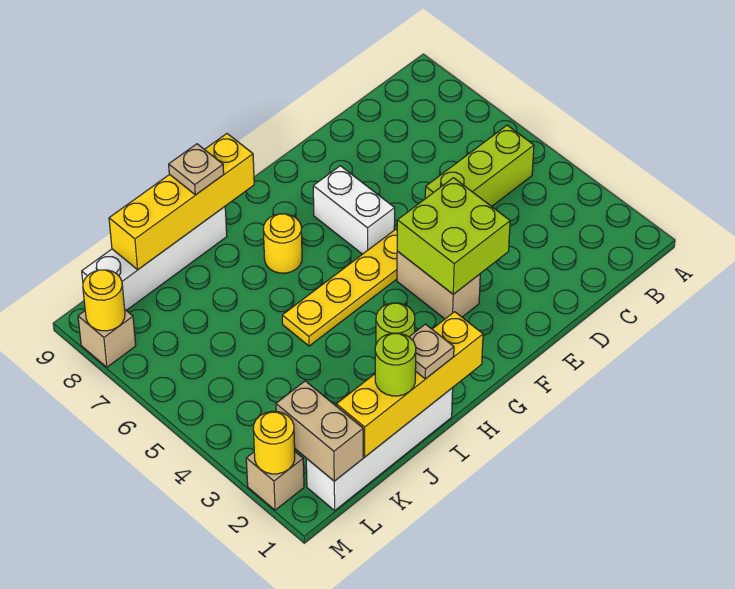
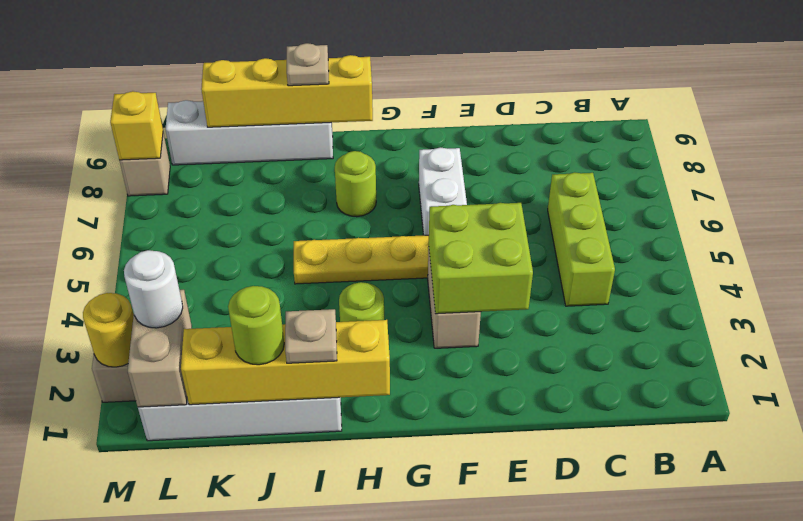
lime 1x3 brick [425,125,534,206] -> lime 1x3 brick turned to [548,172,615,306]
yellow 1x1 round brick [263,214,302,273] -> lime 1x1 round brick [335,151,376,217]
none -> white 1x1 round brick [124,250,183,328]
yellow 1x1 round brick [83,270,125,331] -> yellow 1x1 brick [110,91,163,160]

